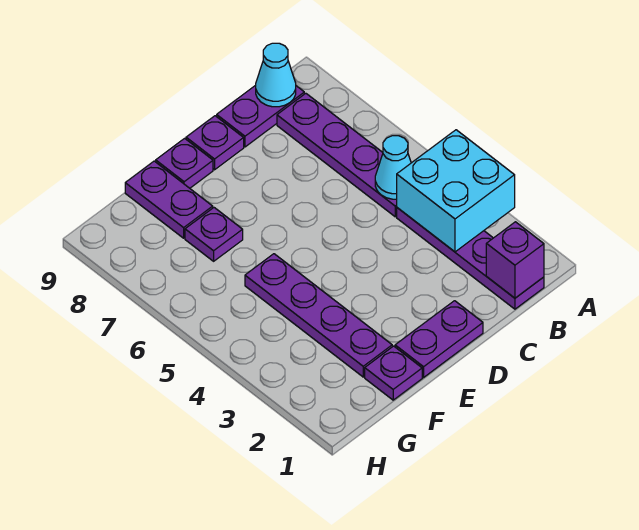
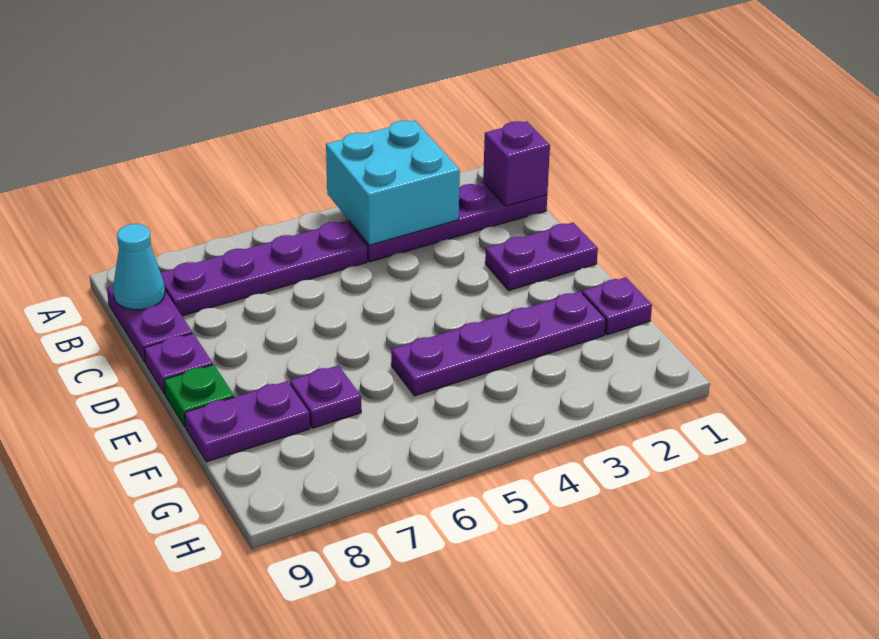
cyan 1x1 cone [375,136,411,199] -> none
purple 1x2 plate [395,301,483,377] -> purple 1x2 plate turned to [485,222,598,290]
purple 1x1 plate [156,138,213,188] -> green 1x1 plate [164,365,234,428]

